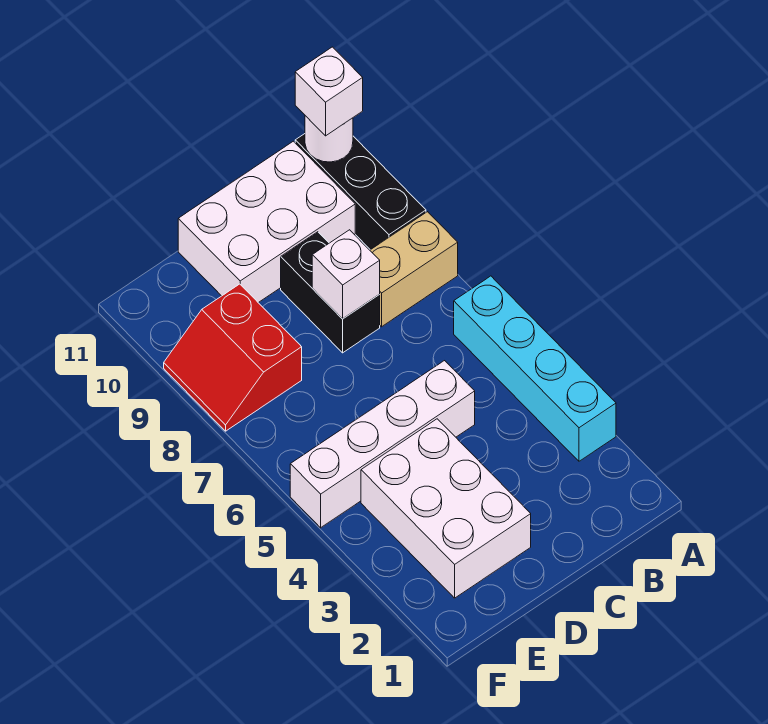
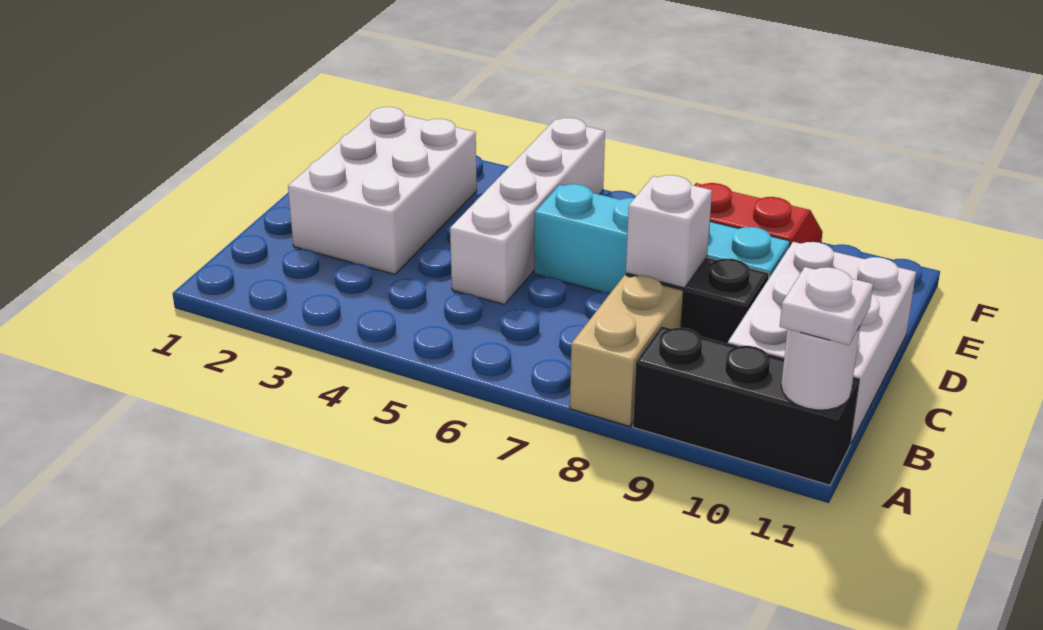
cyan 1x4 brick [454,276,616,461] -> cyan 1x4 brick moved to [534,184,790,293]
white 1x1 brick [295,47,363,136] -> white 1x1 plate [780,267,873,345]
white 2x3 brick [361,419,531,598] -> white 2x3 brick turned to [288,107,477,274]

